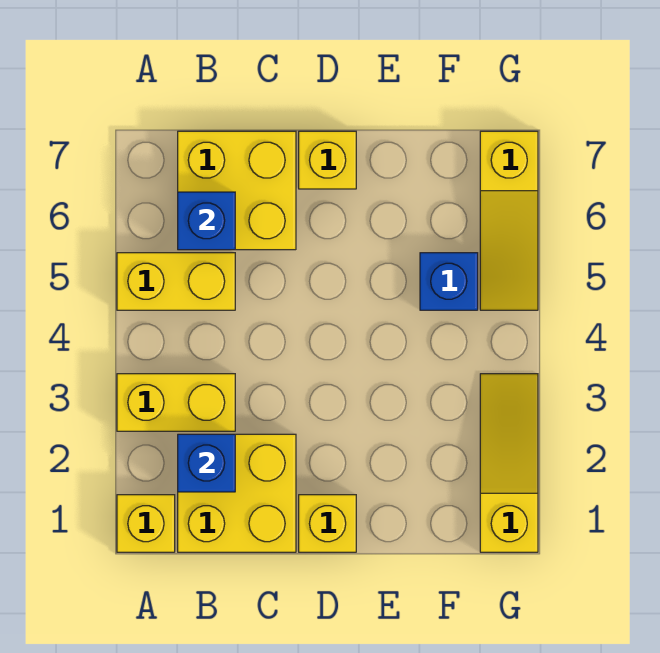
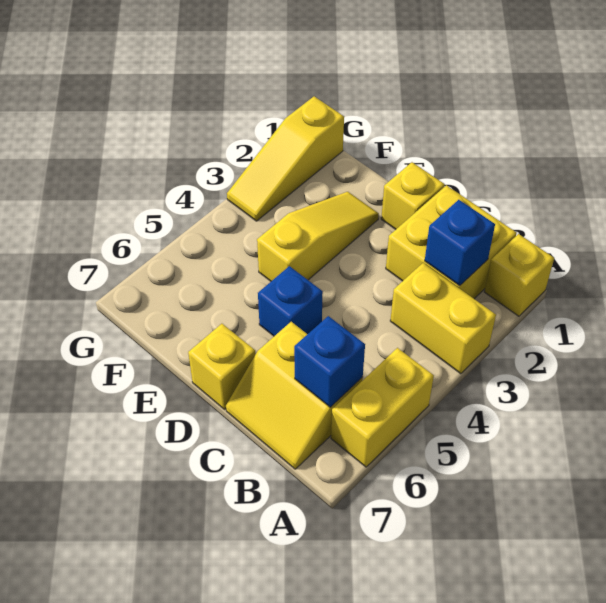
yellow 1x2 brick [117,253,235,310] -> yellow 1x2 brick turned to [331,348,434,467]
yellow 2x2 brick [178,131,296,250] -> yellow 2x2 slope [226,322,363,469]
blue 1x1 brick [420,253,478,310] -> blue 1x1 brick moved to [258,266,323,336]
yellow 1x3 slope [480,131,538,310] -> yellow 1x3 slope moved to [257,192,379,281]

